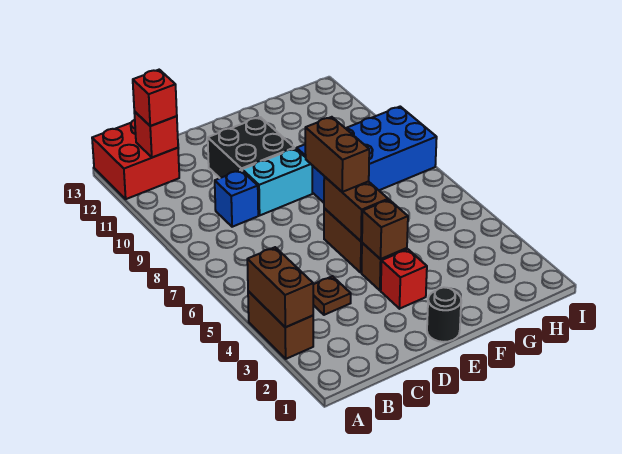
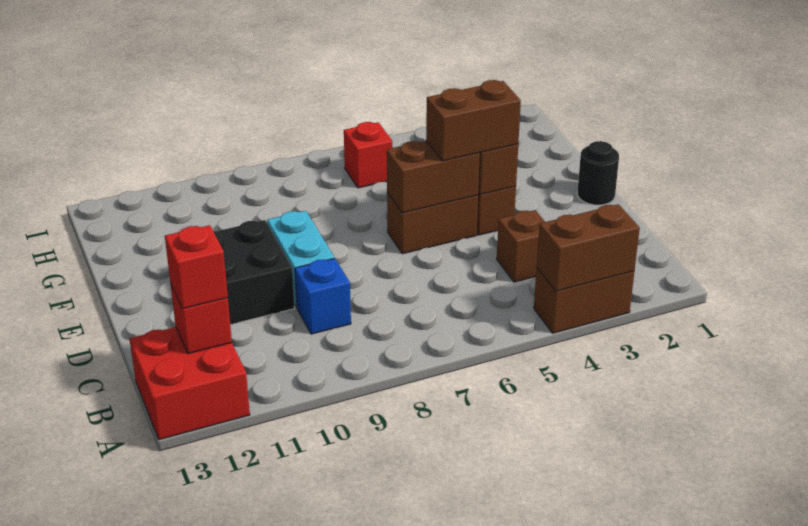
brown 1x1 plate [313,276,351,315] -> brown 1x1 brick [497,210,545,282]
red 1x1 brick [381,249,427,309] -> red 1x1 brick moved to [344,122,392,188]
brown 1x2 brick [305,117,369,192] -> brown 1x2 brick moved to [426,80,521,161]
blue 2x4 brick [297,107,437,203] -> none

